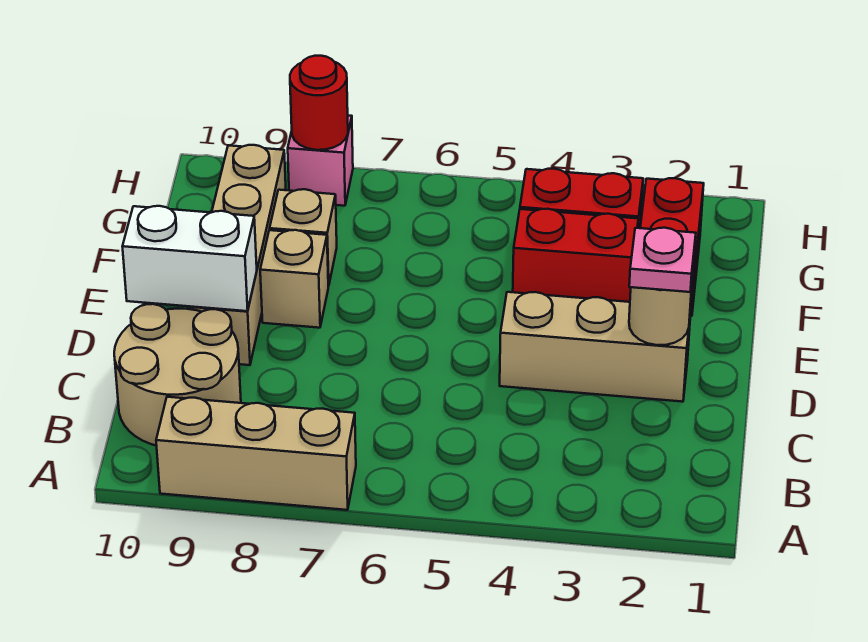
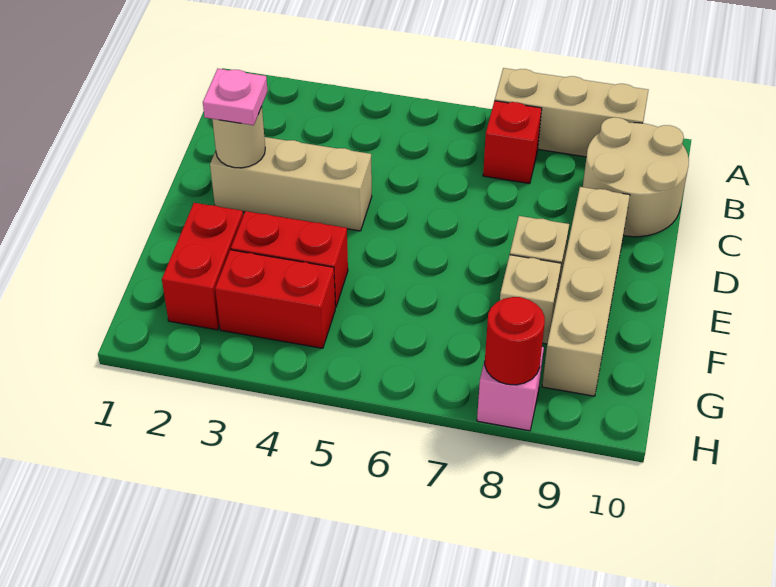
none -> red 1x1 brick [483,101,542,184]
white 1x2 brick [122,206,257,311] -> none

